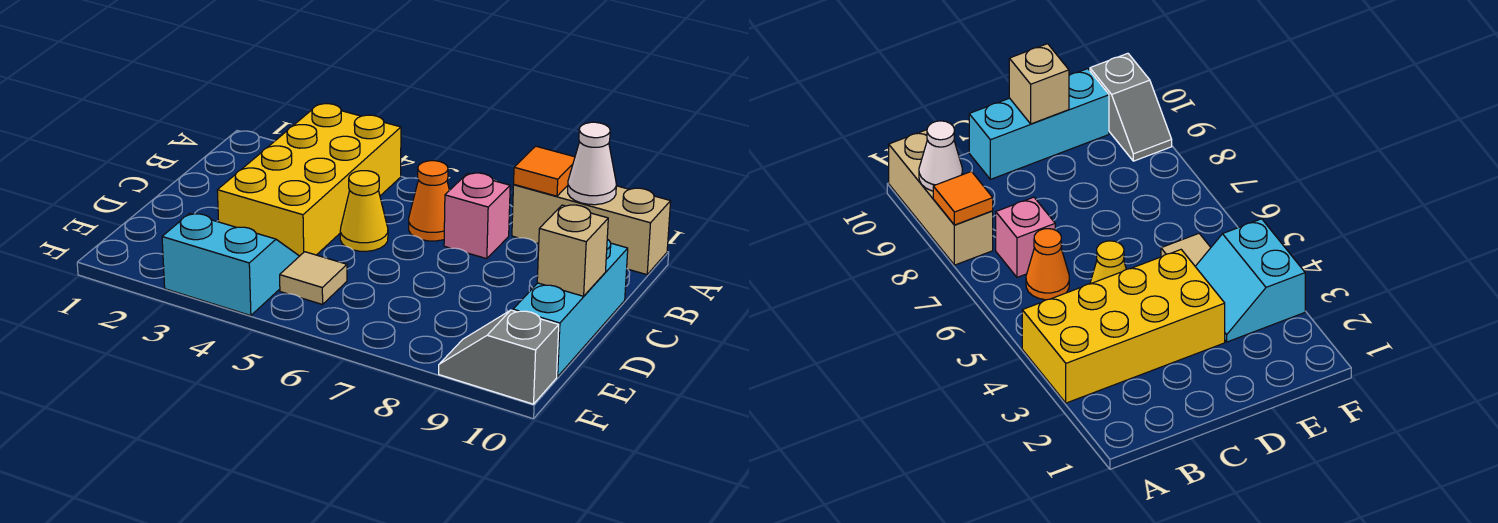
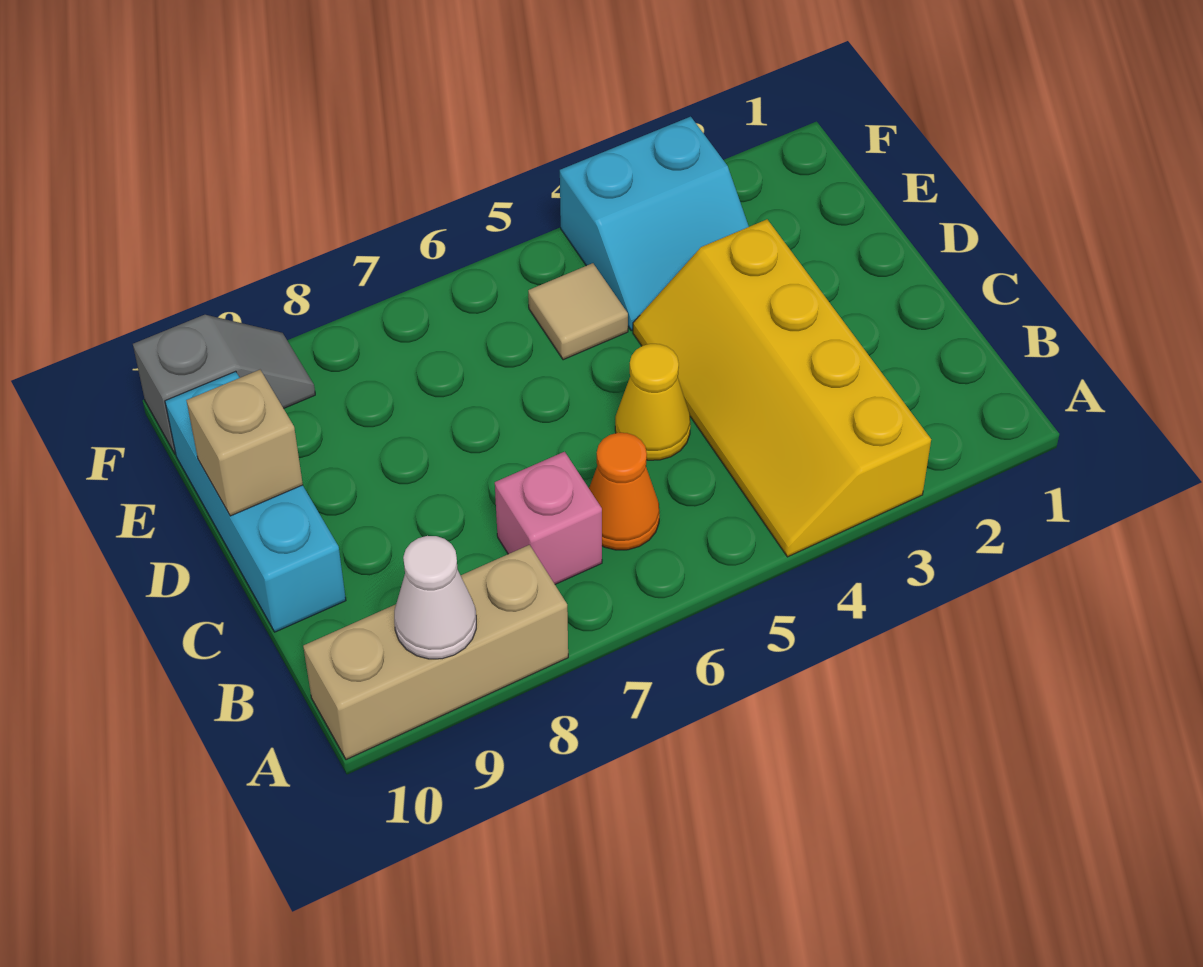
yellow 2x4 brick [217,104,401,256] -> yellow 2x4 slope [633,219,931,557]
orange 1x1 tile [514,146,575,196] -> none

